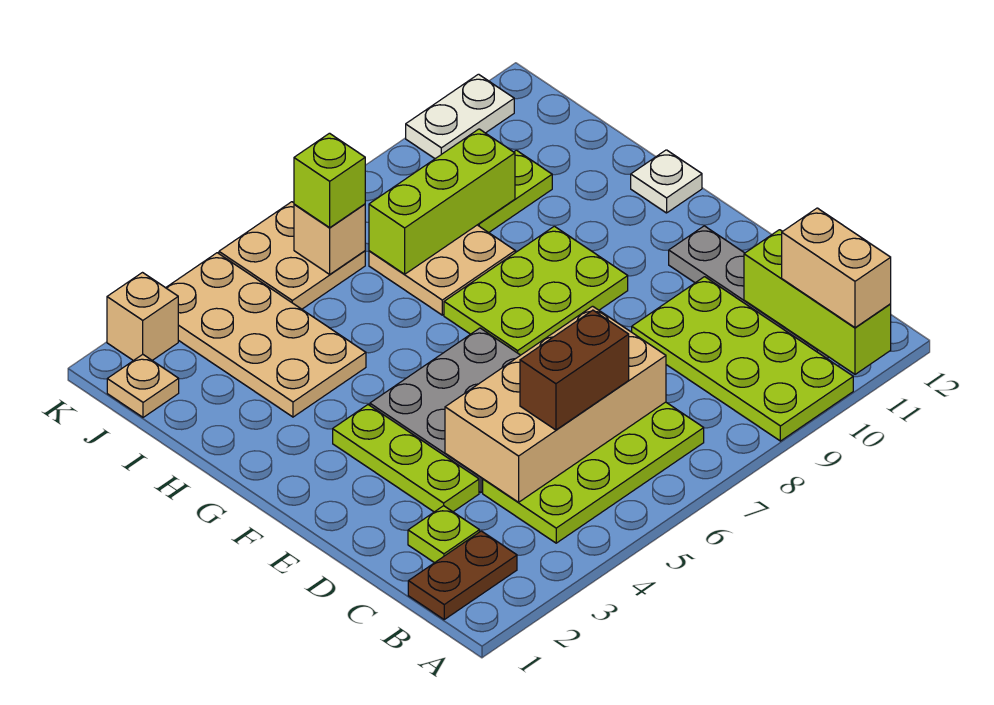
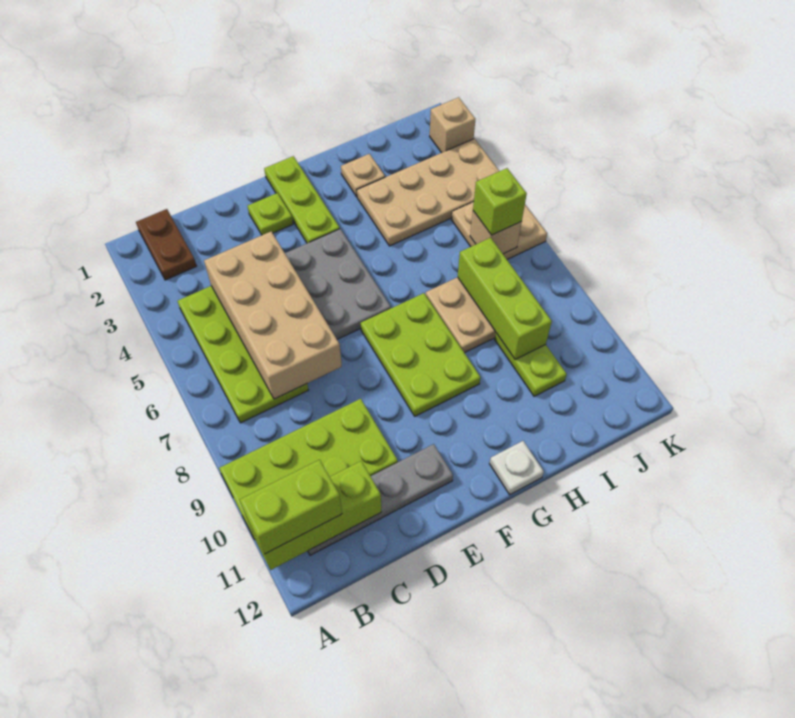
tan 1x2 brick [782,208,891,328] -> lime 1x2 brick [240,460,342,554]
lime 1x1 plate [408,506,479,563] -> lime 1x1 plate moved to [248,193,293,235]
brown 1x2 brick [520,310,629,430] -> none
lime 1x3 plate [333,405,479,512] -> lime 1x3 plate turned to [264,156,340,243]
tan 1x1 plate [107,354,179,417] -> tan 1x1 plate moved to [341,154,385,197]
white 1x2 plate [406,74,514,159] -> none

